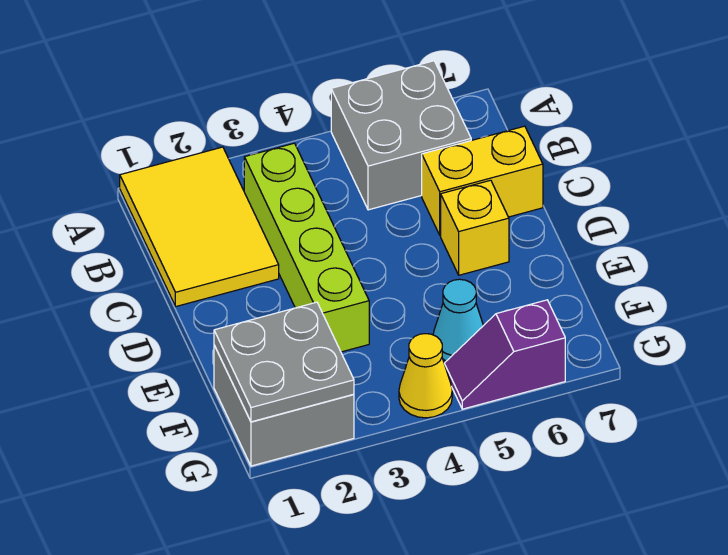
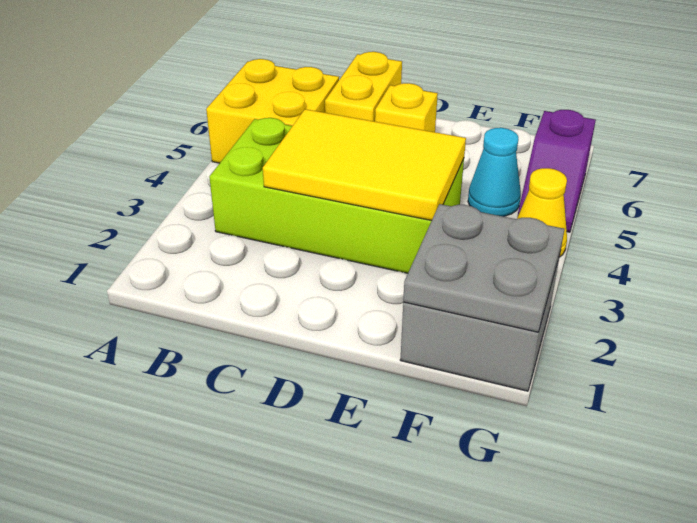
yellow 2x3 tile [120,147,279,306] -> yellow 2x3 tile moved to [263,109,466,221]
grey 2x2 brick [331,61,471,210] -> yellow 2x2 brick [206,59,339,163]
lime 1x4 brick [244,143,369,352] -> lime 2x4 brick [209,118,464,273]

